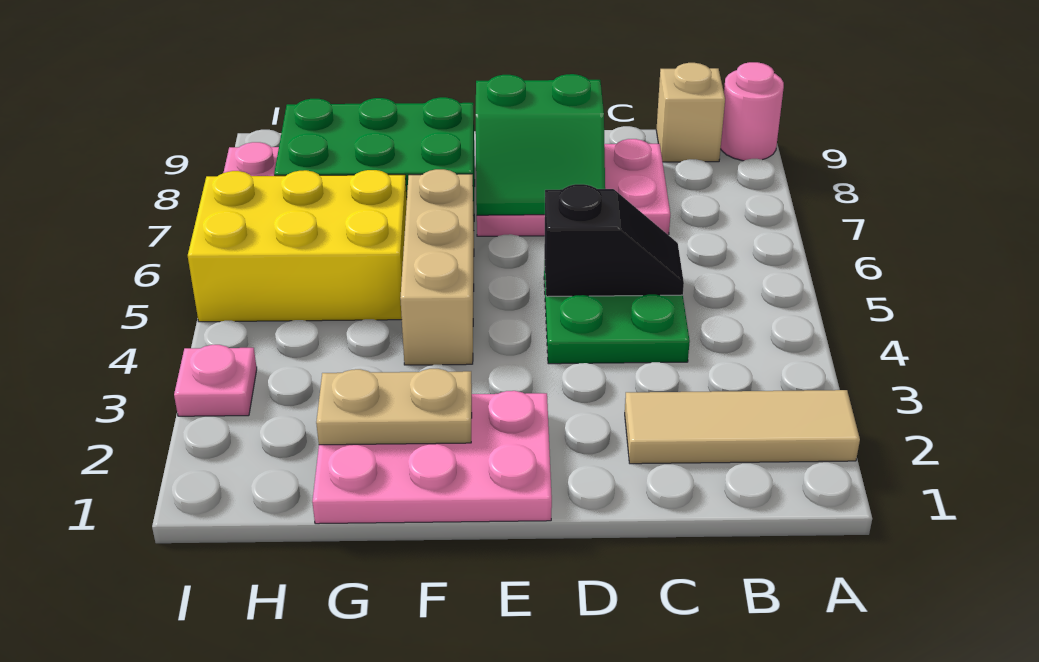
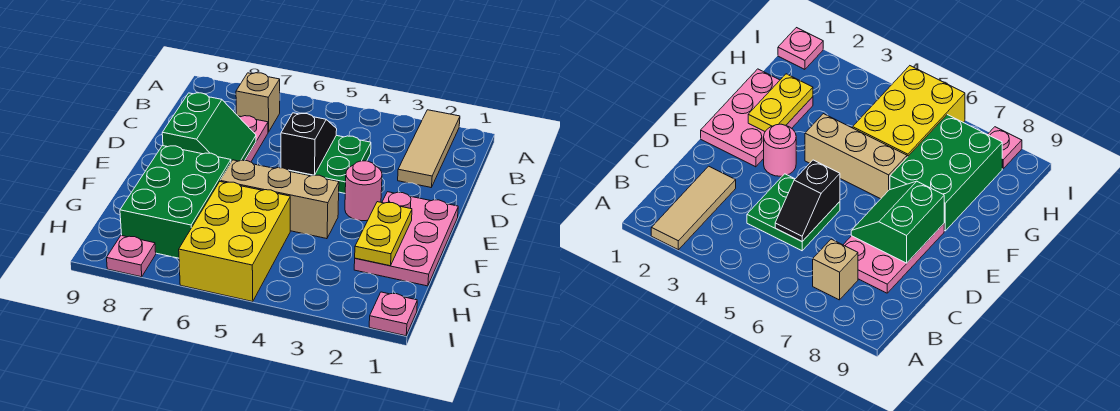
pink 1x1 round brick [721,62,784,161] -> pink 1x1 round brick moved to [345,161,382,221]
tan 1x1 brick [656,63,725,162] -> tan 1x1 brick moved to [236,73,280,132]
tan 1x2 plate [316,369,472,445] -> yellow 1x2 plate [355,202,412,266]
pink 1x1 plate [174,345,257,416] -> pink 1x1 plate moved to [369,292,417,336]

